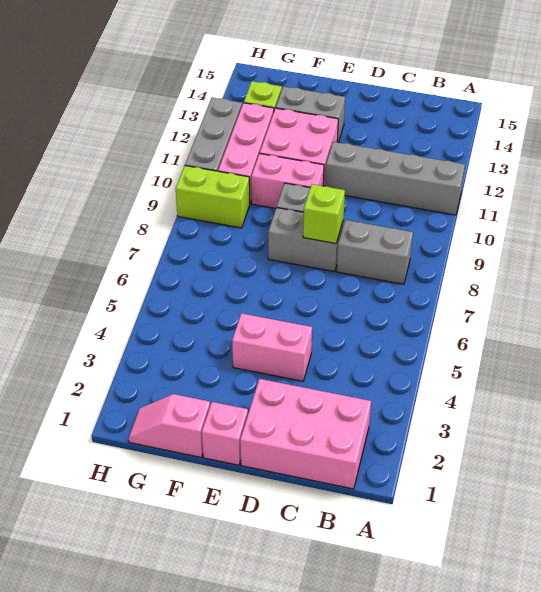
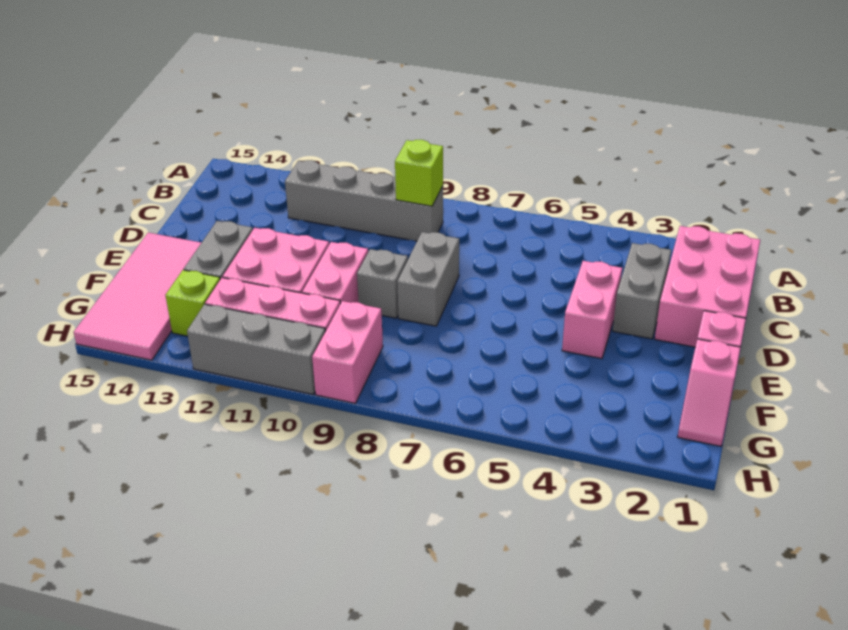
grey 1x4 brick [325,142,465,215] -> grey 1x4 brick turned to [285,160,443,241]
grey 1x2 brick [337,220,413,284] -> grey 1x2 brick moved to [613,243,671,339]
lime 1x1 brick [303,184,345,244] -> lime 1x1 brick moved to [395,140,443,206]
none -> pink 2x4 tile [74,233,201,360]
lime 1x2 brick [176,166,250,228] -> pink 1x2 brick [312,301,383,403]

